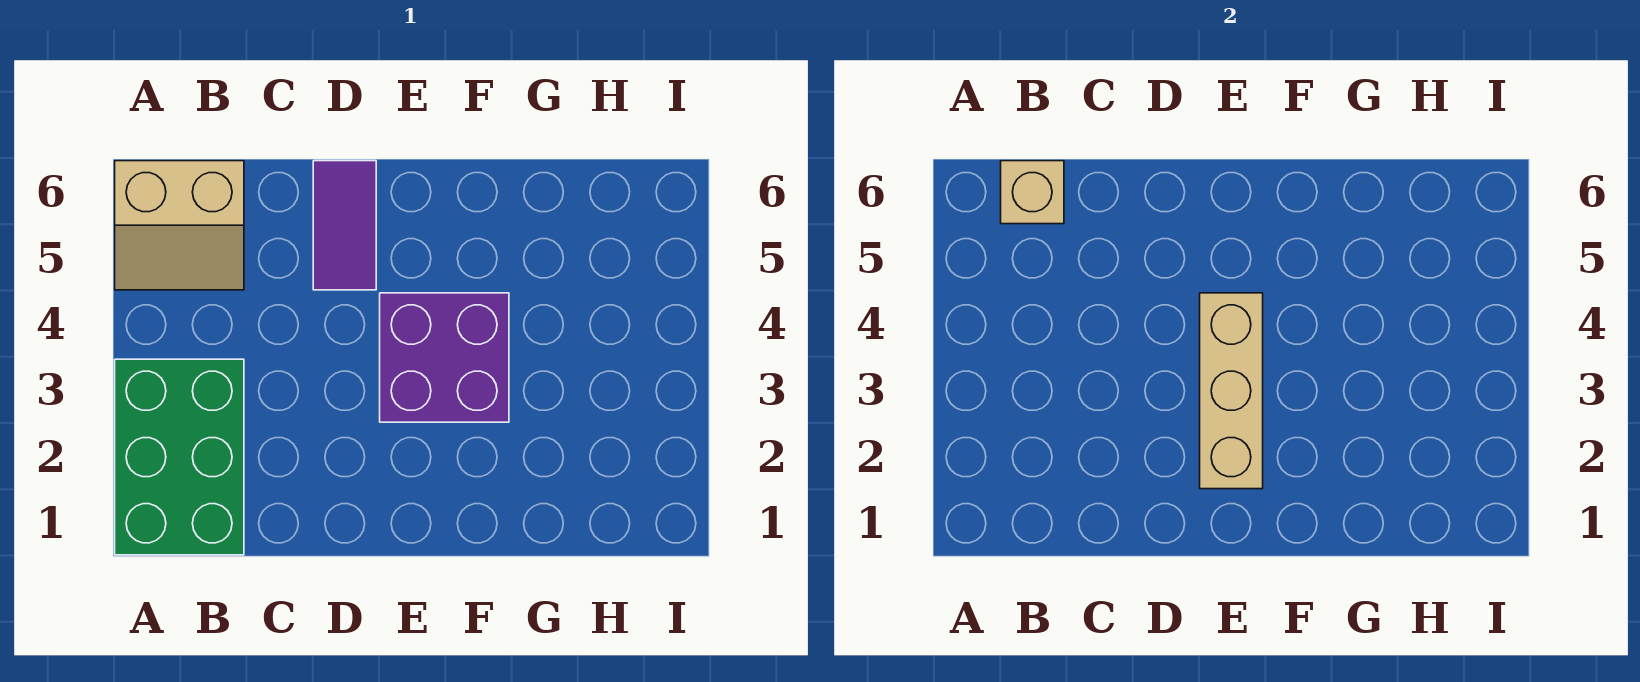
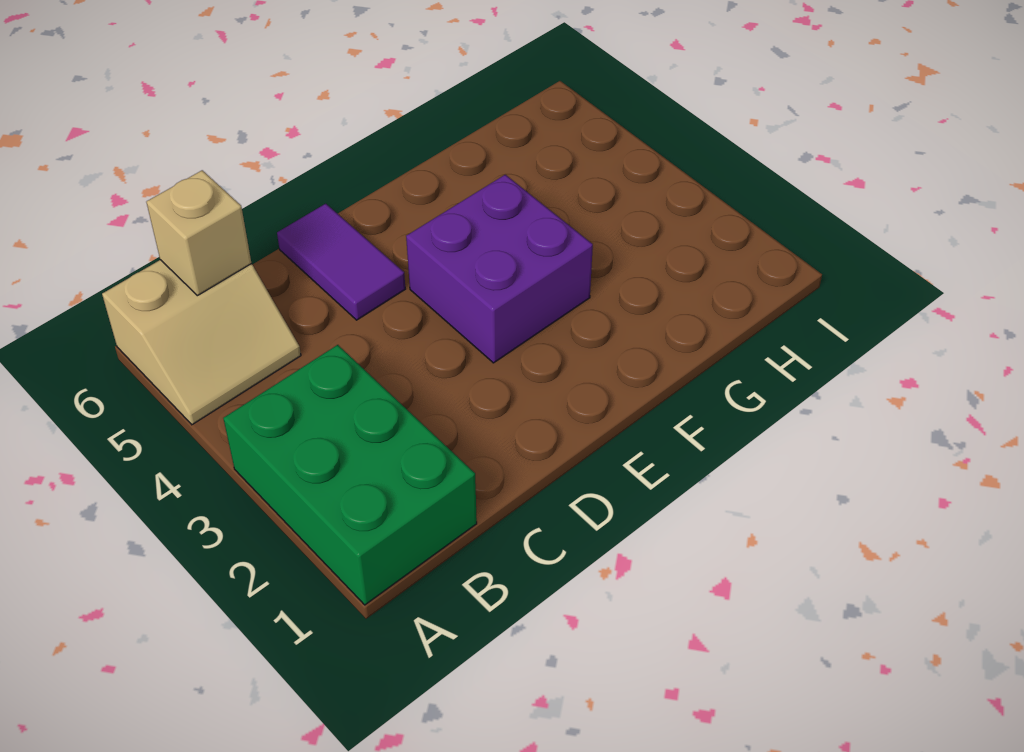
tan 1x3 brick [1200,293,1263,489] -> none

